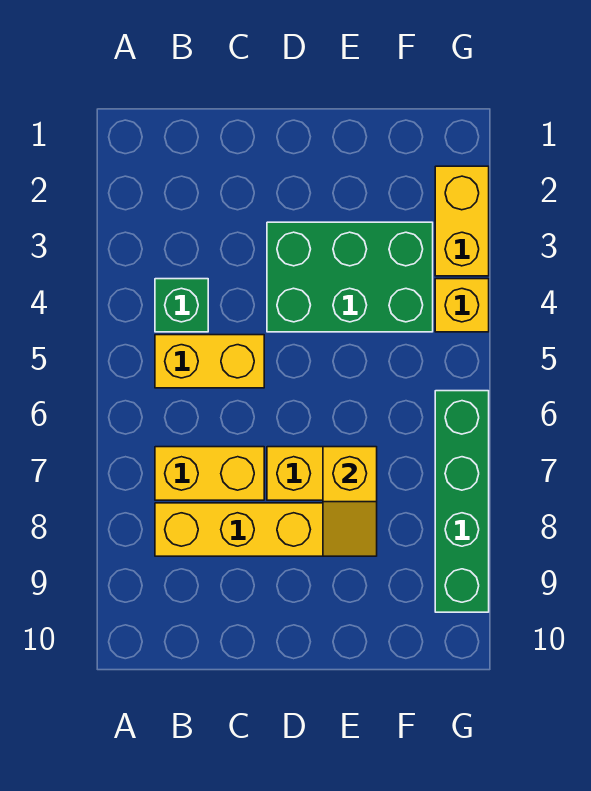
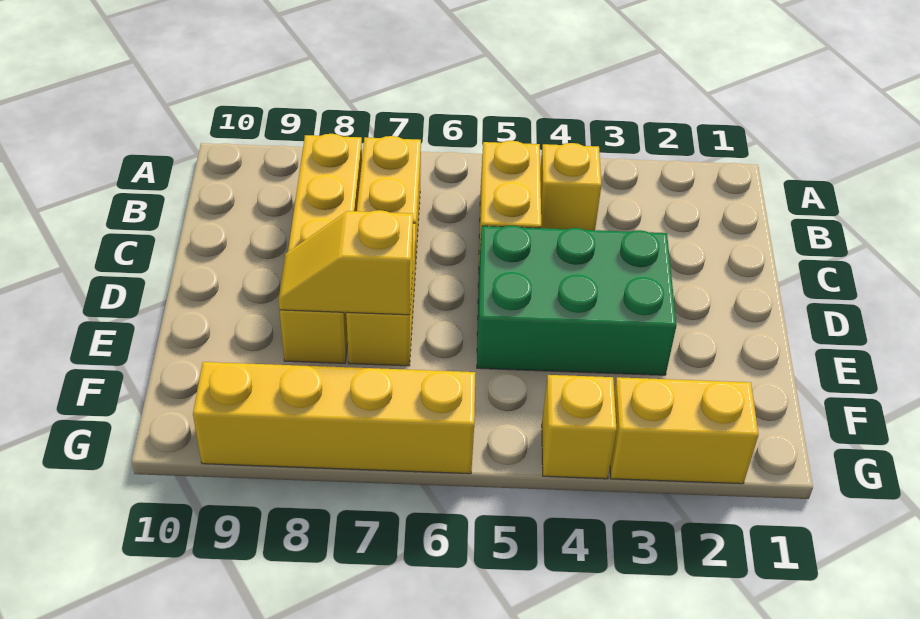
green 1x1 brick [155,279,208,332] -> yellow 1x1 brick [540,143,601,230]
green 2x3 brick [267,222,433,332] -> green 2x3 brick turned to [477,225,676,375]
green 1x4 brick [435,391,489,612] -> yellow 1x4 brick [193,362,475,474]

